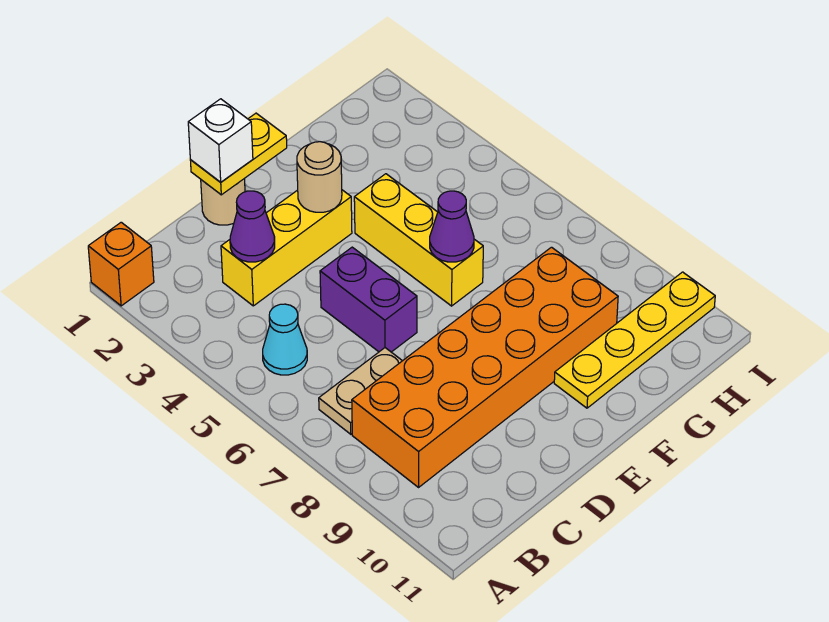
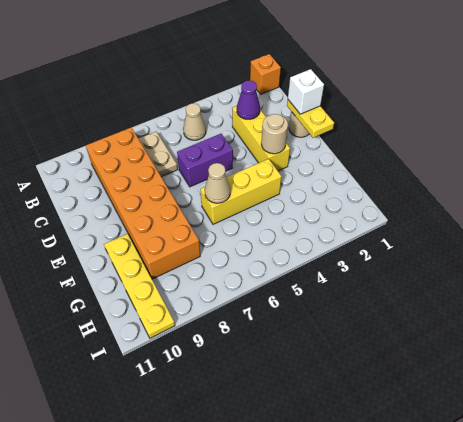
cyan 1x1 cone [263,304,307,375] -> tan 1x1 cone [183,103,206,140]
purple 1x1 cone [430,191,474,262] -> tan 1x1 cone [205,163,230,203]

